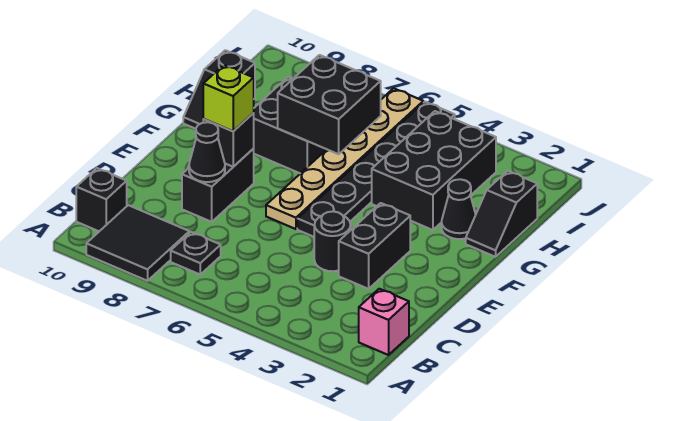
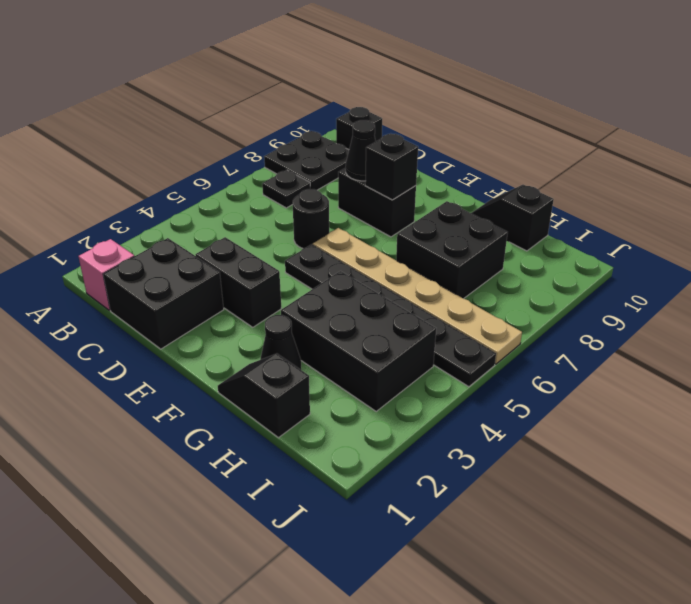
black 2x2 tile [86,205,189,281] -> black 2x2 plate [264,131,349,190]
black 1x1 round brick [314,211,351,271] -> black 1x1 round brick moved to [293,189,329,248]
lime 1x1 brick [203,65,254,131] -> none
black 2x2 brick [278,55,381,154] -> black 2x2 brick moved to [103,238,224,349]

